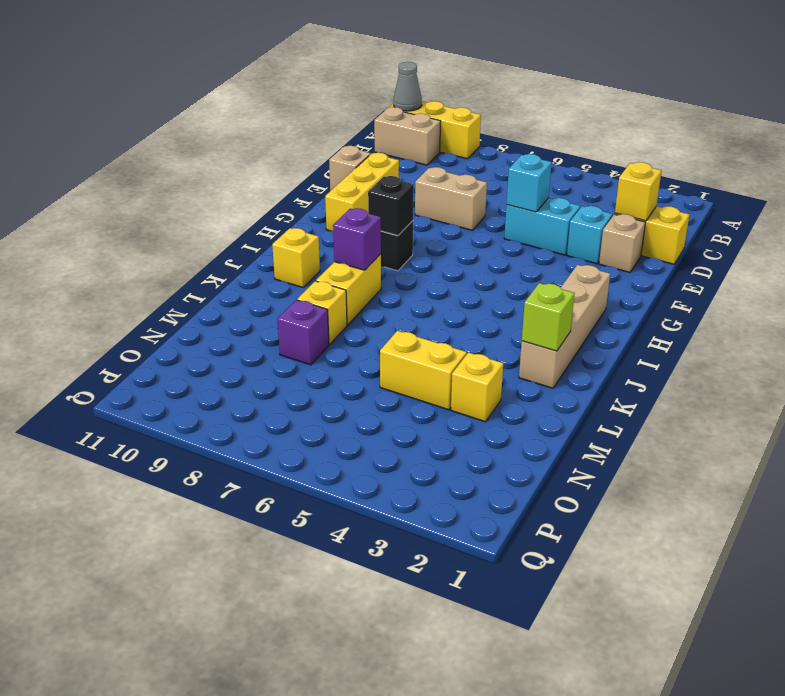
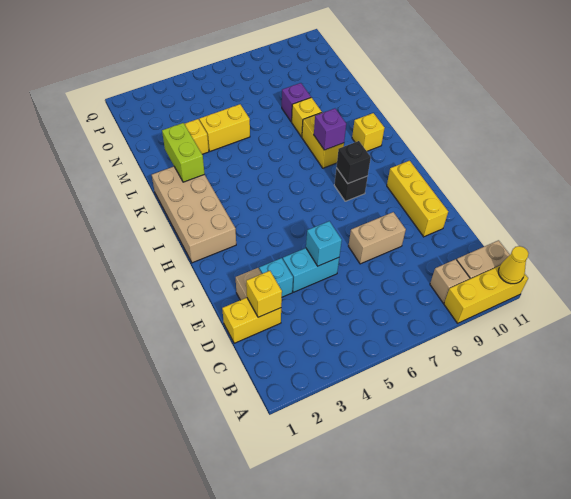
grey 1x1 cone [394,62,422,111] -> yellow 1x1 cone [498,246,529,284]
tan 1x1 brick [329,146,371,191] -> tan 1x1 brick moved to [430,259,470,303]
tan 1x4 brick [519,265,610,388] -> tan 2x4 brick [152,167,236,263]
lime 1x1 brick [522,283,575,351] -> lime 1x2 brick [162,123,205,182]

